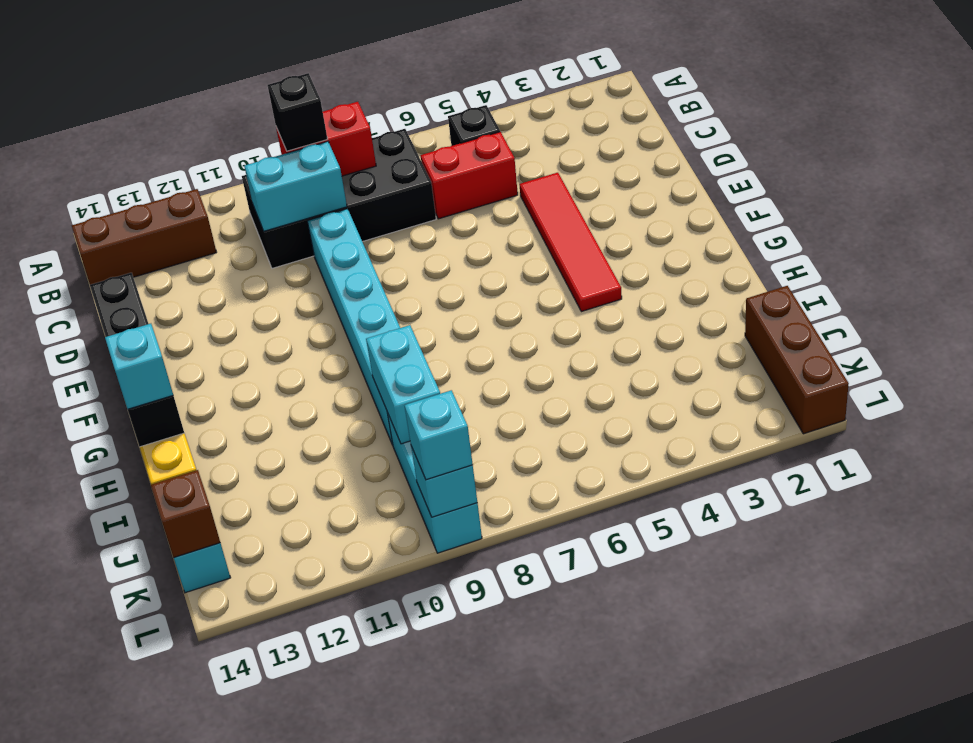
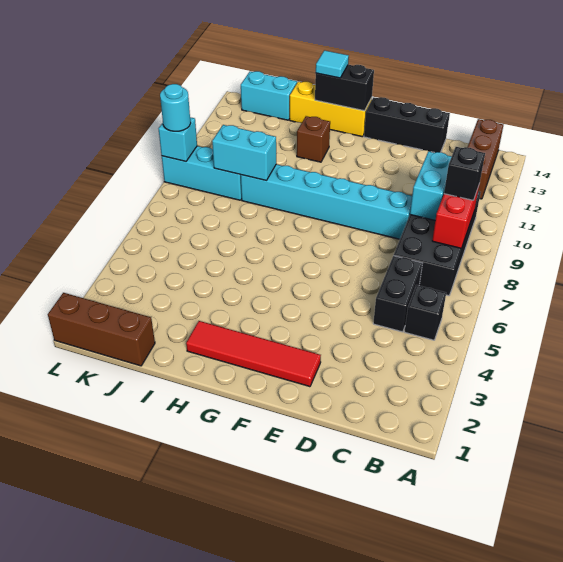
red 1x2 brick [421,132,518,219] -> black 1x2 brick [373,256,422,332]
red 1x4 tile [519,173,622,312] -> red 1x4 tile moved to [186,321,321,387]
cyan 1x1 brick [105,324,173,409] -> cyan 1x1 tile [316,50,349,78]
brown 1x1 brick [151,470,220,558] -> brown 1x1 brick moved to [297,116,330,162]
cyan 1x1 brick [404,390,473,480] -> cyan 1x1 round brick [160,84,191,131]

